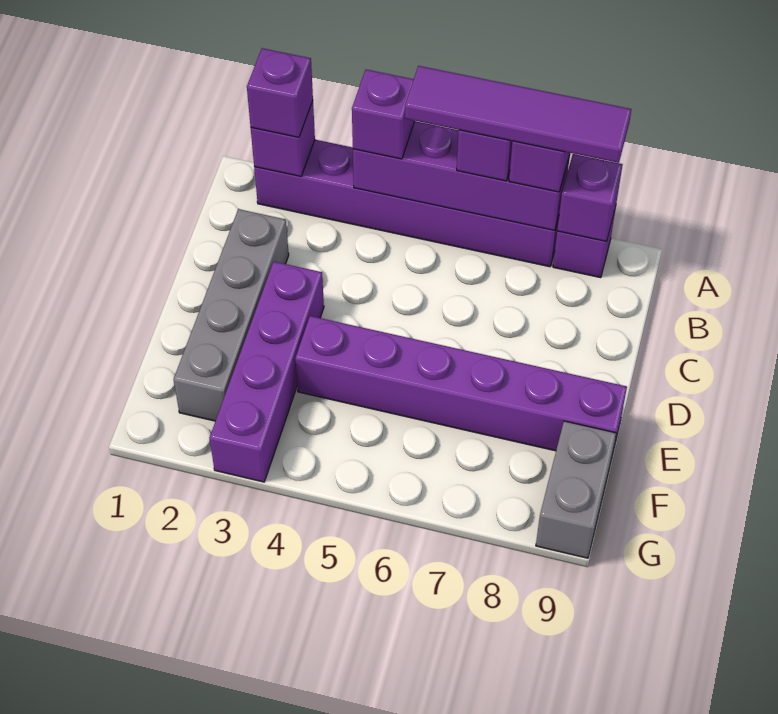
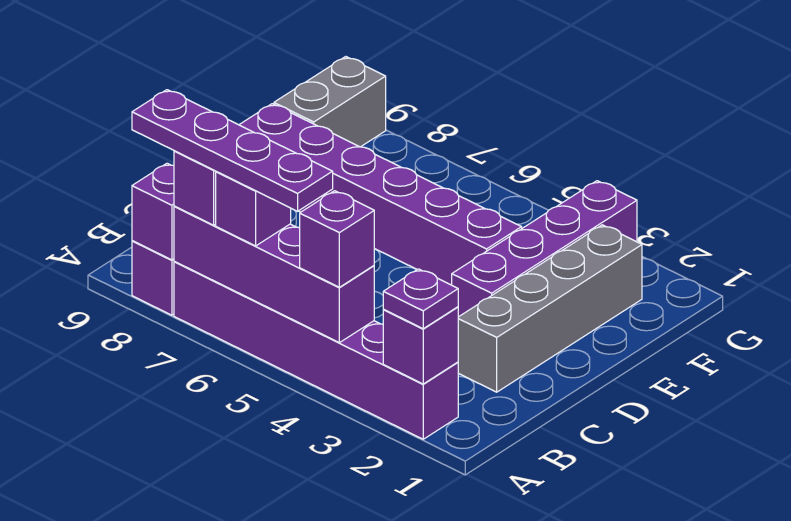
purple 1x1 brick [247,48,313,137] -> purple 1x1 plate [383,269,458,329]
purple 1x4 tile [405,66,631,163] -> purple 1x4 plate [132,90,333,211]

